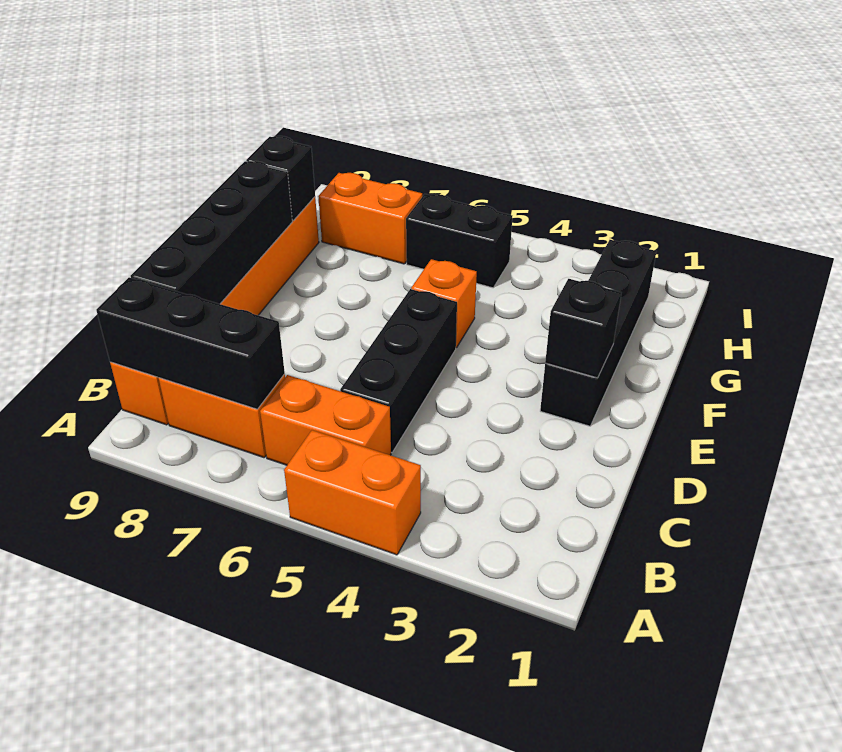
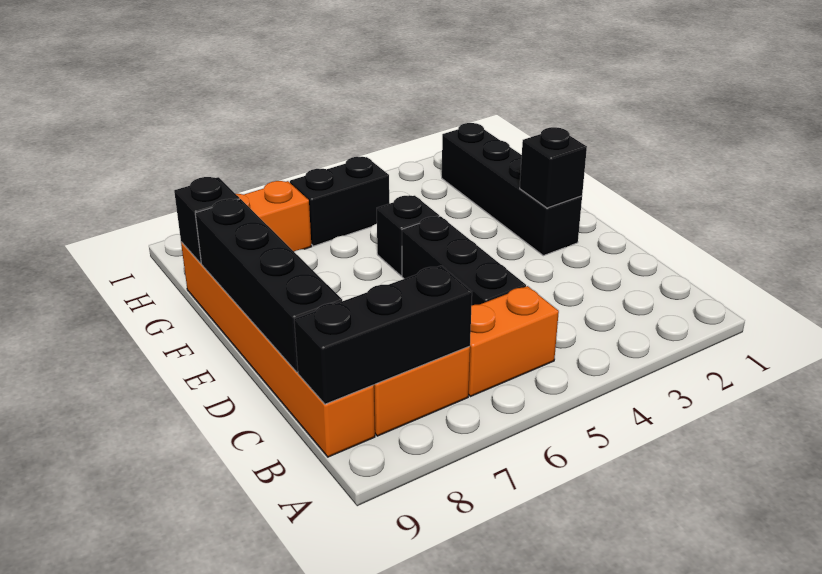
orange 1x2 brick [284,430,421,555] -> none
orange 1x1 brick [411,259,477,348] -> black 1x1 brick [377,195,439,276]

